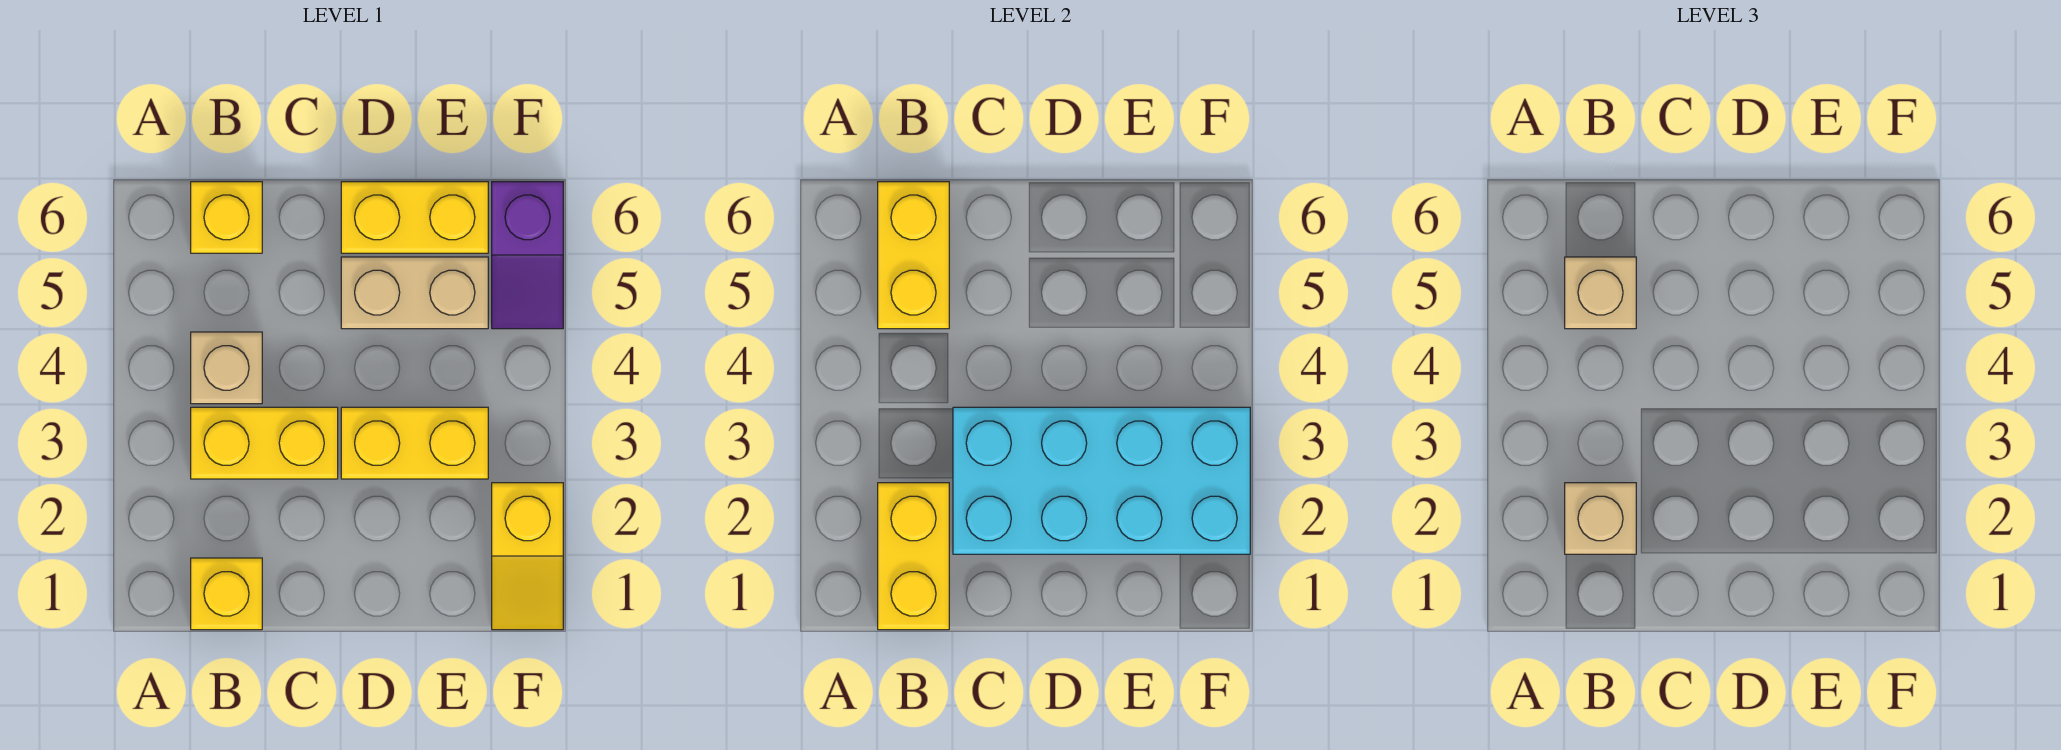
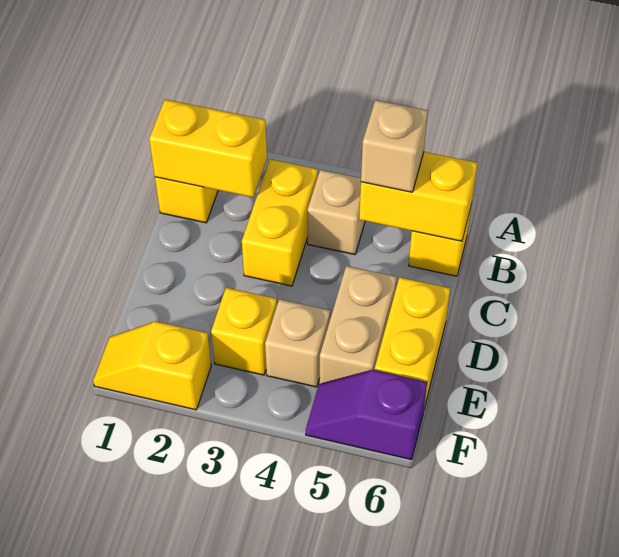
tan 1x1 brick [1565,483,1636,554] -> tan 1x1 brick moved to [265,299,330,387]
cyan 2x4 brick [953,407,1250,554] -> none
yellow 1x2 brick [341,407,488,479] -> yellow 1x1 brick [211,288,277,375]

